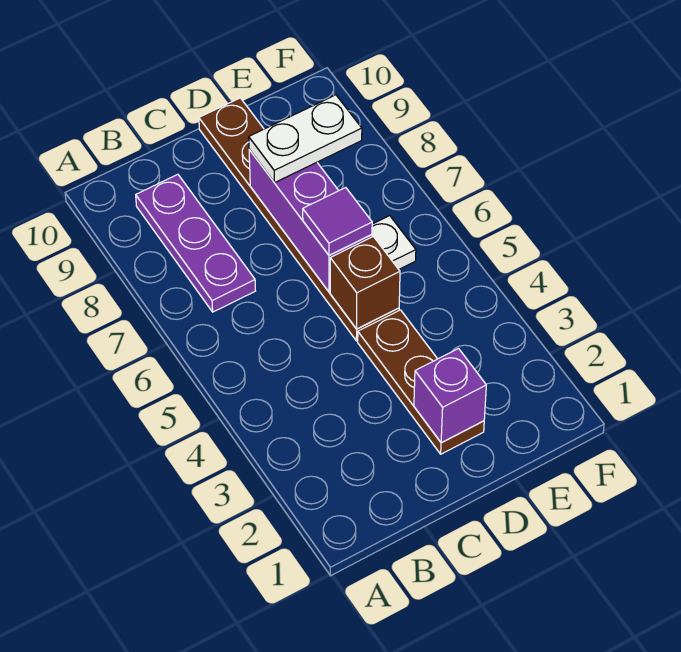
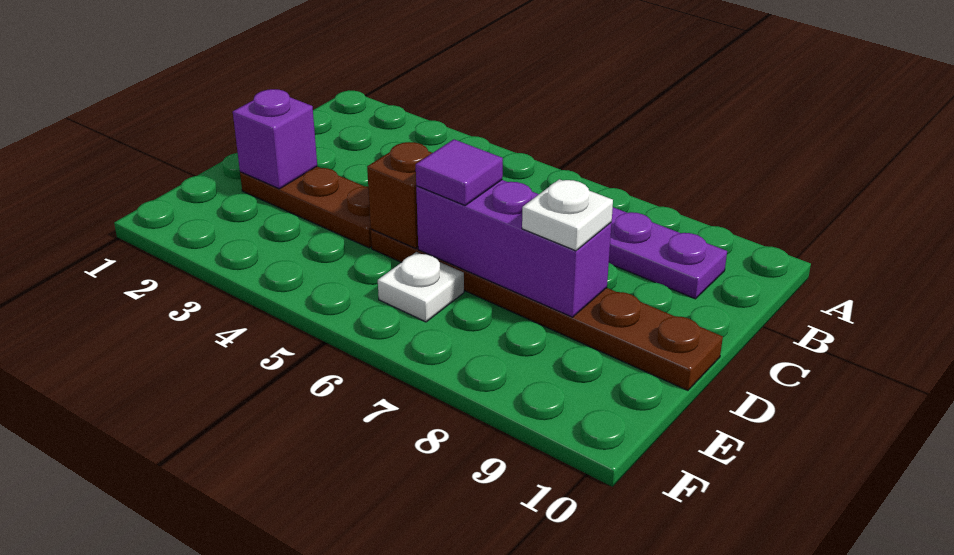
white 1x2 plate [249,95,362,183] -> white 1x1 plate [522,179,613,251]

